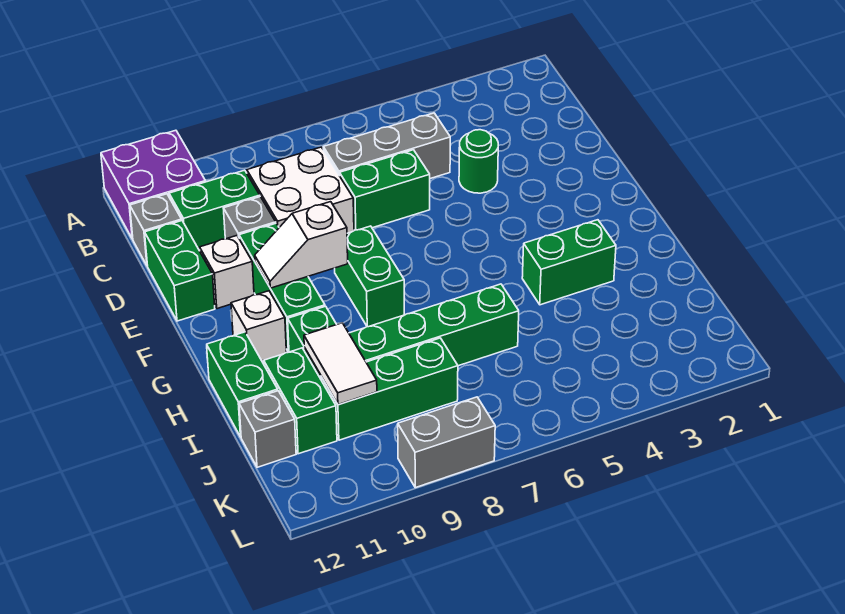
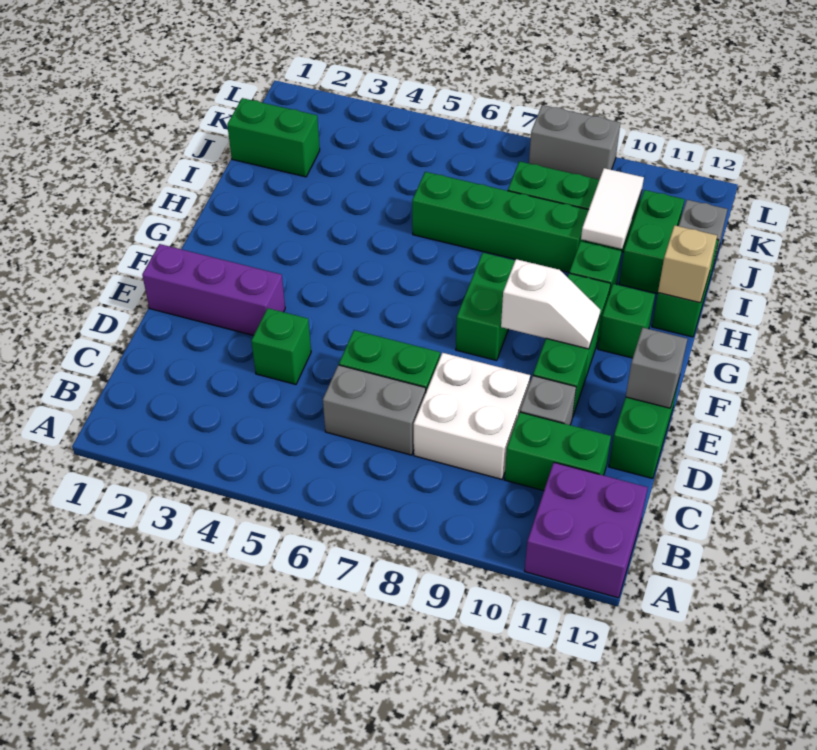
grey 1x3 brick [323,113,450,179] -> grey 1x2 brick [323,365,426,455]
grey 1x1 brick [130,194,182,266] -> grey 1x1 brick moved to [626,328,687,408]
green 1x1 round brick [459,130,498,193] -> green 1x1 brick [251,308,311,385]
none -> purple 1x3 brick [142,244,285,336]
white 1x1 brick [200,236,254,309] -> none
white 1x1 brick [231,291,286,361] -> green 1x1 brick [598,284,655,358]
green 1x2 brick [522,220,616,305] -> green 1x2 brick moved to [227,98,320,177]
none -> tan 1x1 brick [658,225,717,303]

